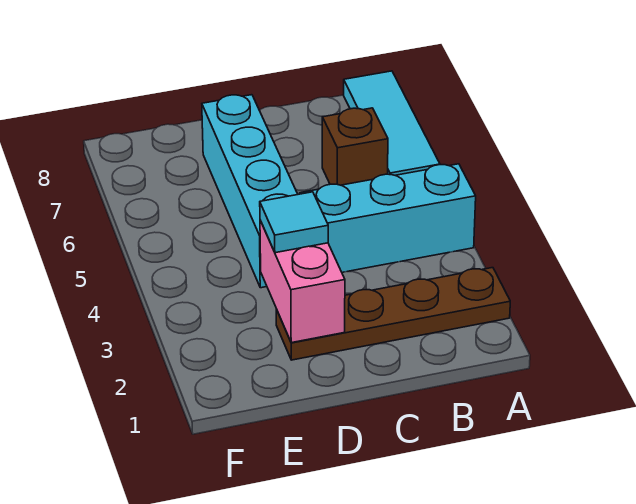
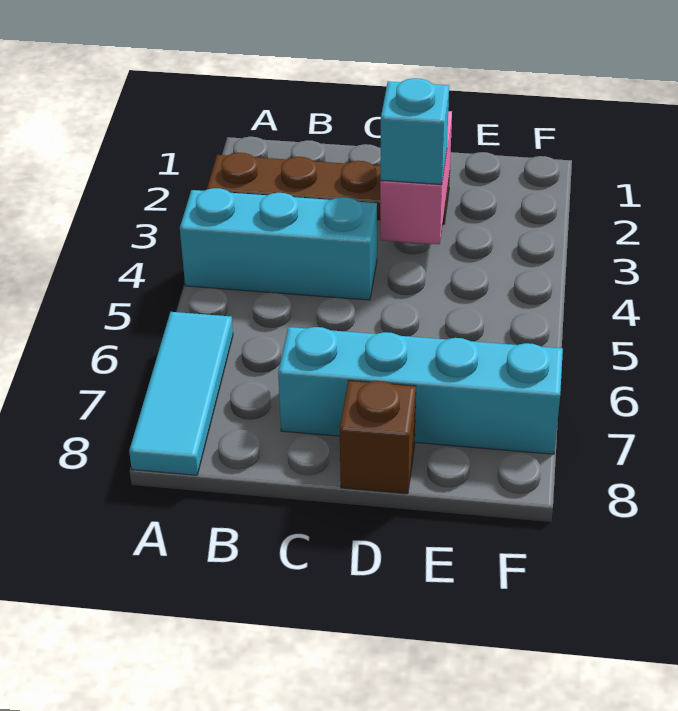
brown 1x1 brick [322,108,388,185] -> brown 1x1 brick moved to [340,381,416,494]
cyan 1x1 tile [260,192,328,253] -> cyan 1x1 brick [381,78,449,185]
cyan 1x4 brick [202,95,298,288] -> cyan 1x4 brick turned to [278,327,563,454]

